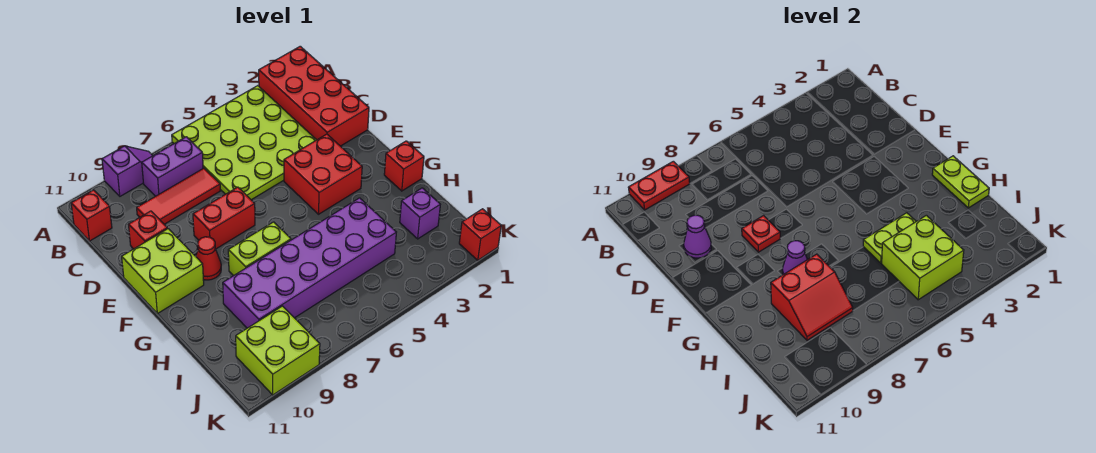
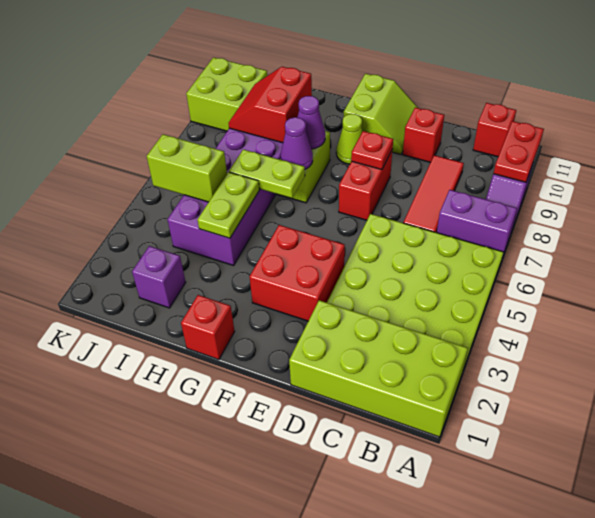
red 2x4 brick [259,46,369,146] -> lime 2x4 brick [289,300,468,437]
purple 1x2 brick [142,137,203,196] -> purple 1x2 brick turned to [437,190,517,255]
purple 1x1 cone [684,215,711,258] -> purple 1x1 cone moved to [280,117,313,169]
lime 2x2 brick [122,229,204,314] -> lime 2x2 slope [344,74,418,154]
red 1x1 cone [196,237,221,280] -> lime 1x1 cone [336,114,363,164]
lime 1x2 plate [932,156,989,208] -> lime 1x2 plate moved to [229,150,305,198]
lime 2x2 brick [882,215,964,300] -> lime 1x2 brick [147,134,227,202]
red 1x1 brick [459,209,501,260] -> none

